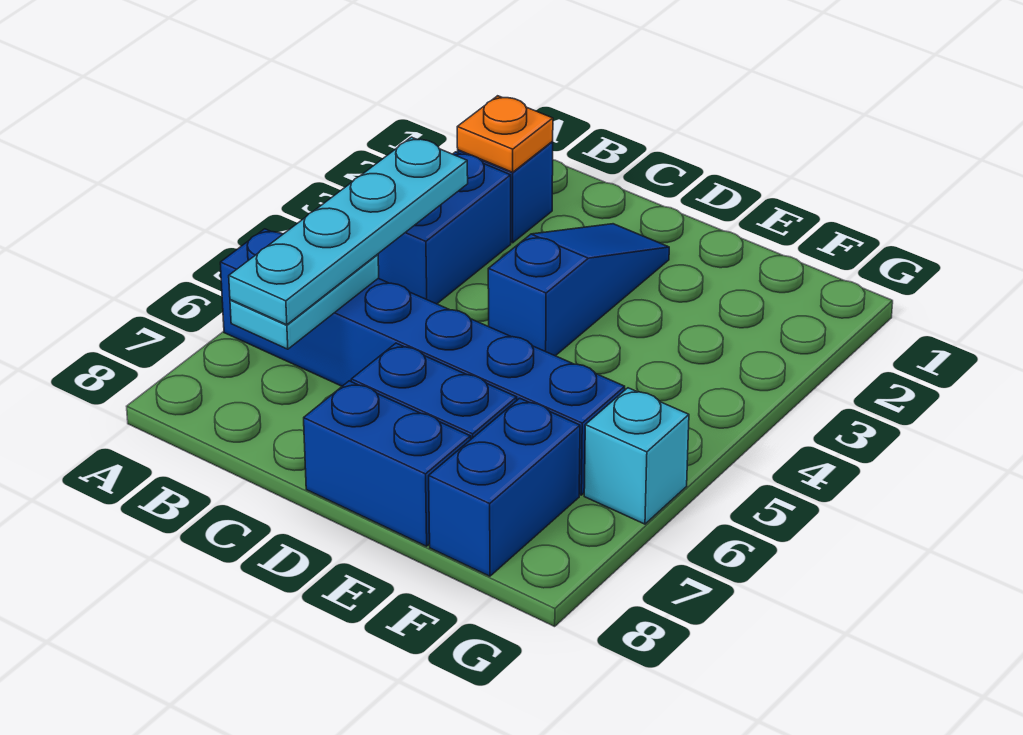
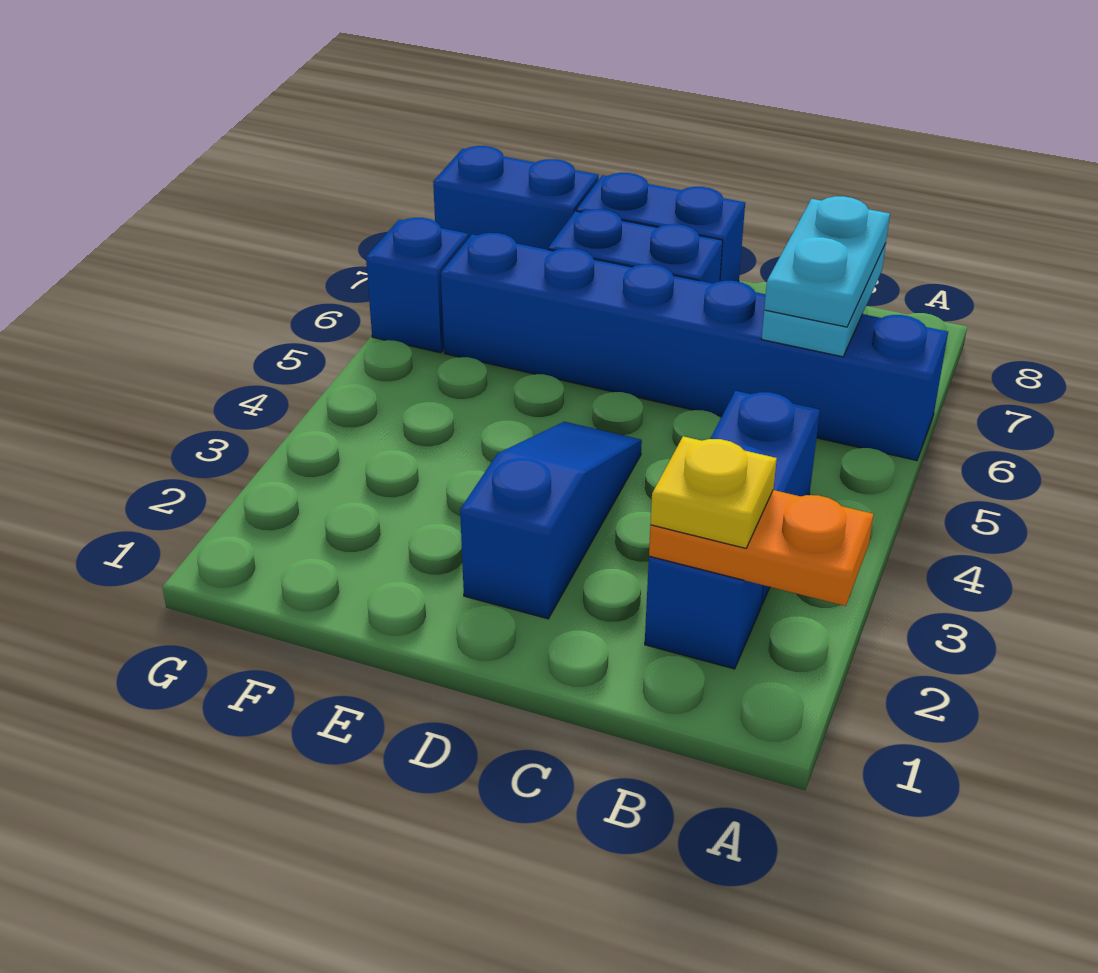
orange 1x1 plate [457,96,553,172] -> orange 1x2 plate [649,490,874,606]
none -> yellow 1x1 plate [650,436,777,548]
cyan 1x4 plate [229,137,468,325] -> cyan 1x2 plate [764,196,890,327]
blue 1x3 slope [488,224,669,356] -> blue 1x3 slope turned to [460,422,642,619]
blue 1x2 brick [429,398,580,576] -> blue 1x2 brick turned to [433,146,599,250]
cyan 1x1 brick [584,388,689,524] -> blue 1x1 brick [366,218,468,353]

